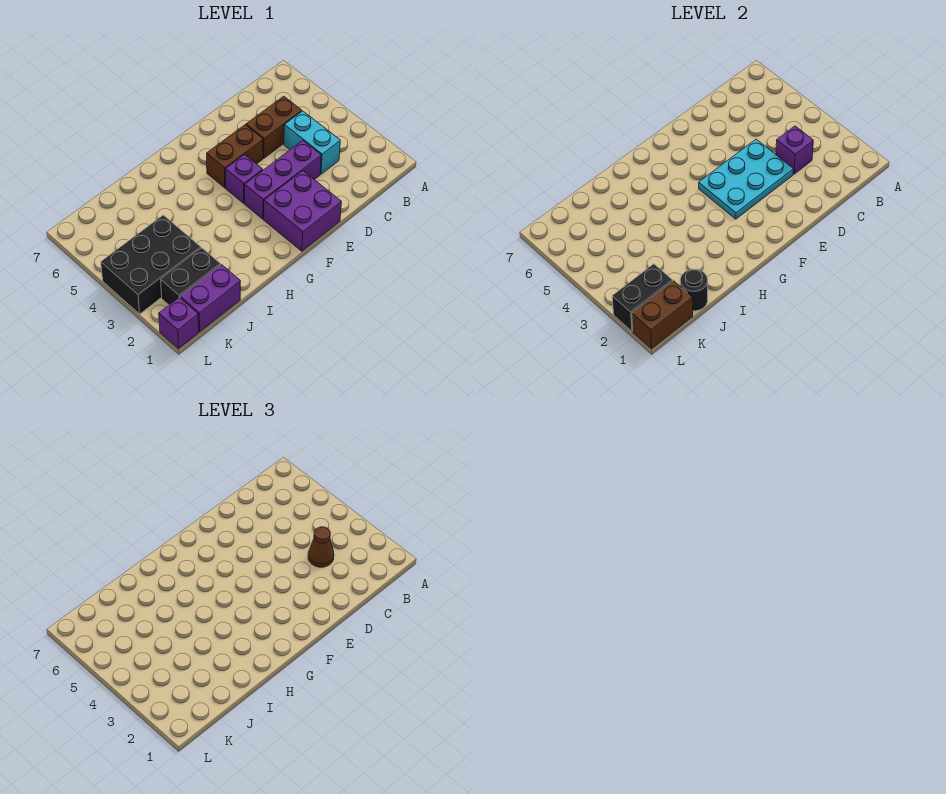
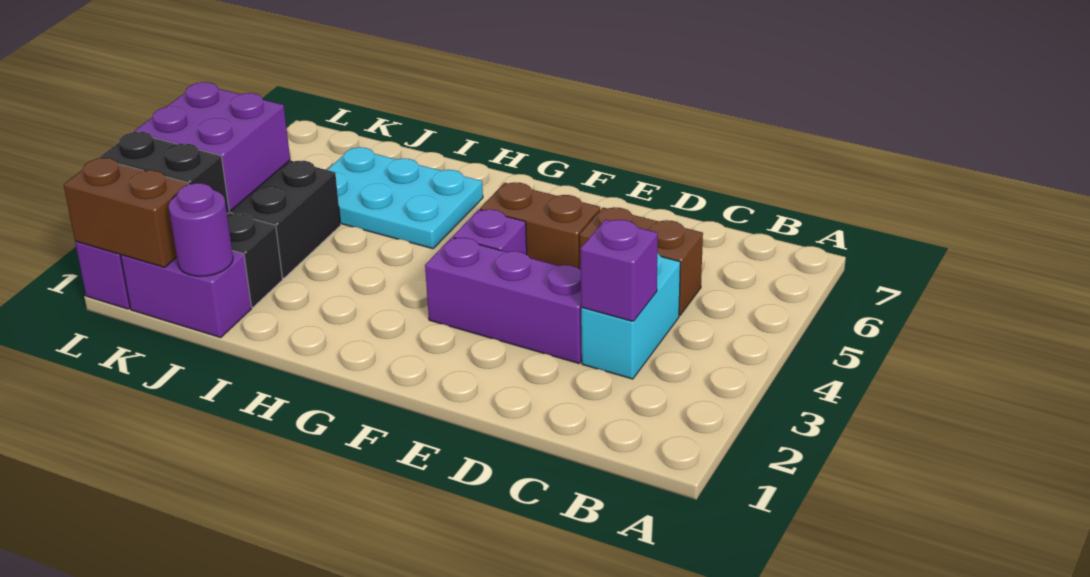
brown 1x1 cone [308,527,334,567] -> none
cyan 2x3 plate [699,139,793,219] -> cyan 2x3 plate moved to [327,147,483,249]
purple 2x2 brick [264,171,341,251] -> purple 2x2 brick moved to [134,82,290,211]
black 1x1 round brick [680,269,708,311] -> purple 1x1 round brick [169,183,233,276]

